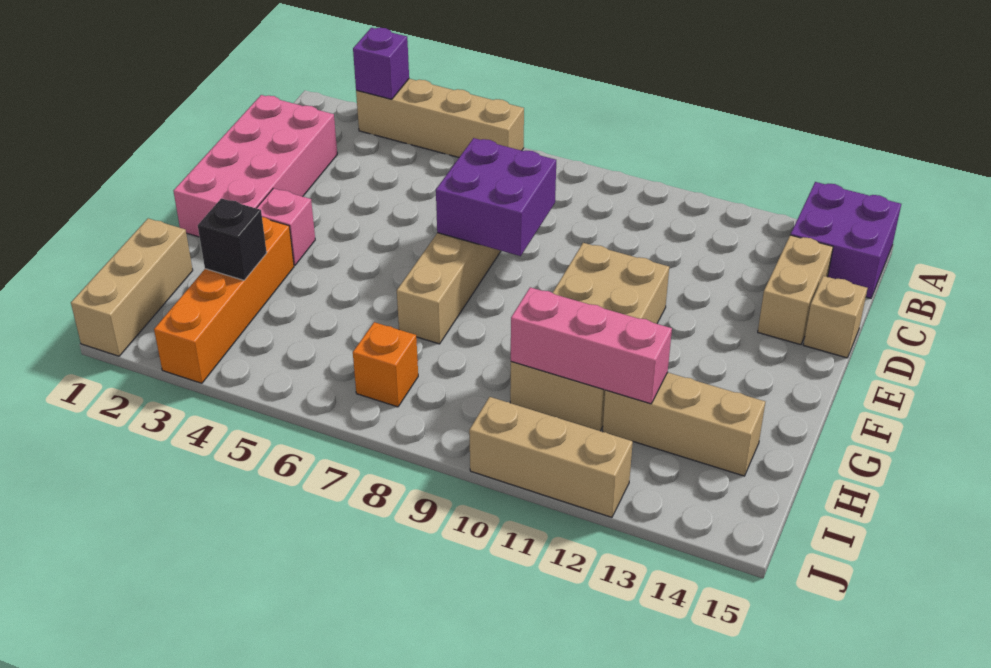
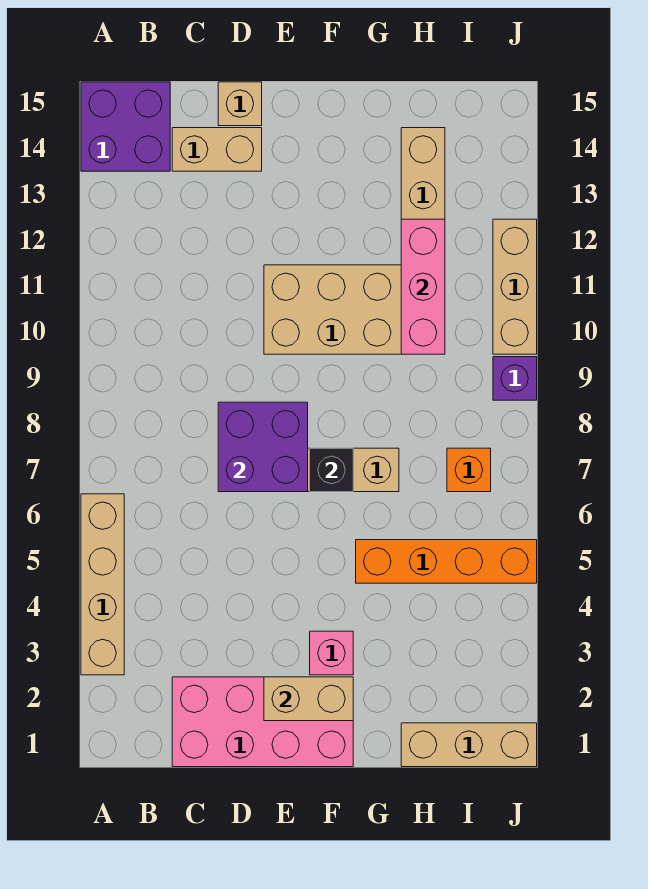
purple 1x1 brick [353,28,409,99] -> purple 1x1 brick moved to [493,357,537,400]
none -> tan 1x2 brick [264,677,353,721]
orange 1x4 brick [154,217,294,383] -> orange 1x4 brick moved to [356,540,537,583]
black 1x1 brick [198,198,267,280] -> black 1x1 brick moved to [310,448,353,492]

